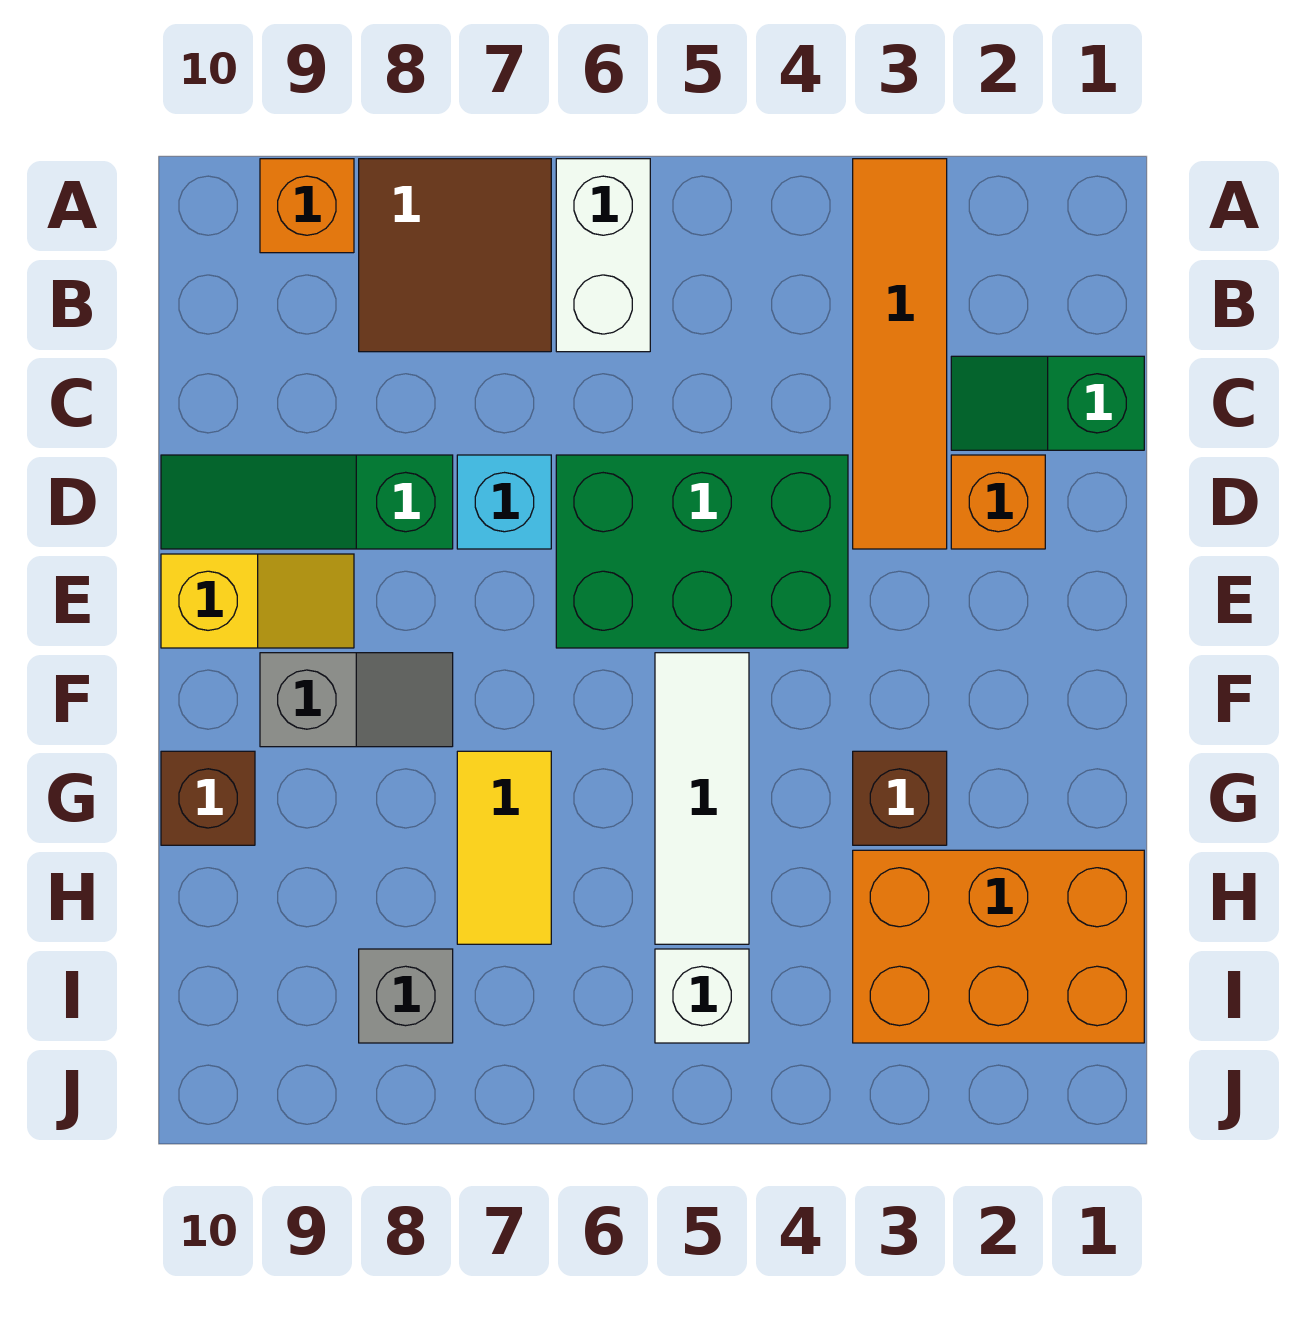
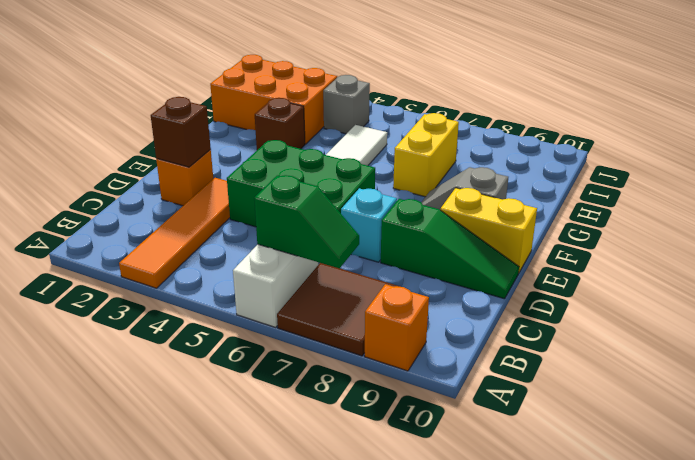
green 1x2 slope [951,356,1144,450] -> green 1x2 slope moved to [254,175,359,268]
yellow 1x2 slope [161,554,354,648] -> yellow 1x2 brick [440,188,537,273]
yellow 1x2 tile [457,751,551,944] -> yellow 1x2 brick [393,113,459,197]
brown 1x1 brick [161,751,255,845] -> brown 1x1 brick moved to [151,97,211,167]
white 1x1 brick [655,949,749,1043] -> none
grey 1x1 brick [359,949,453,1043] -> grey 1x1 brick moved to [323,75,370,134]

